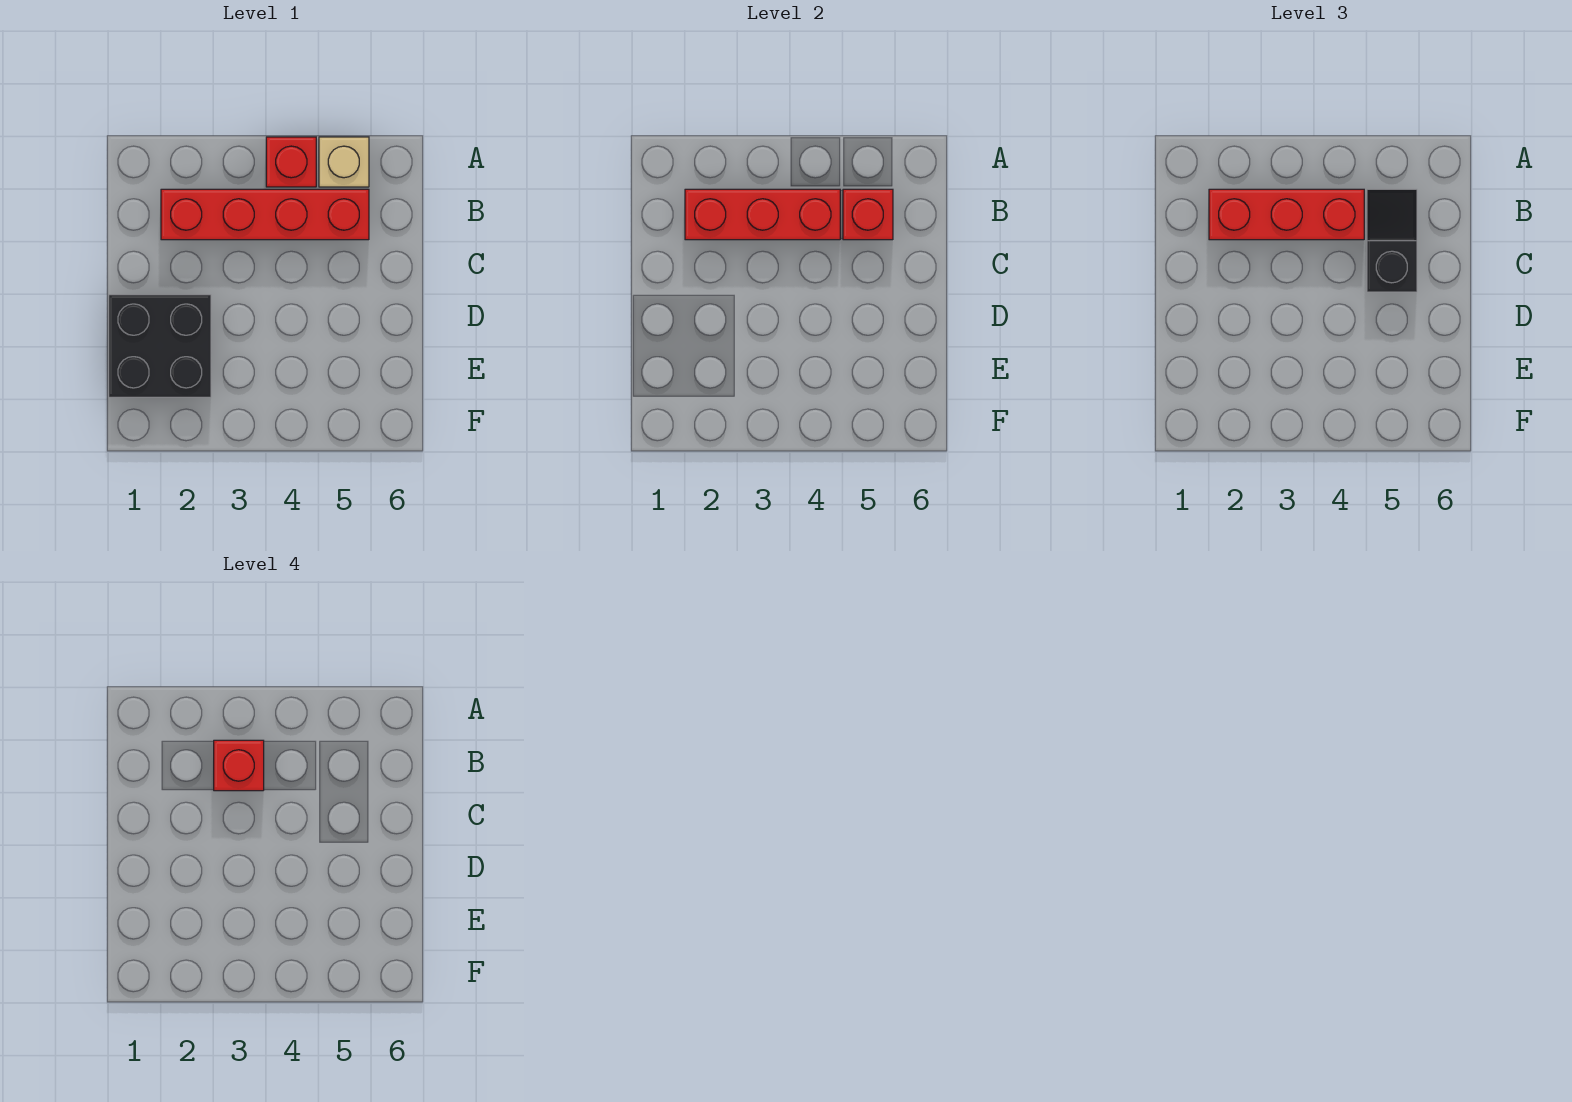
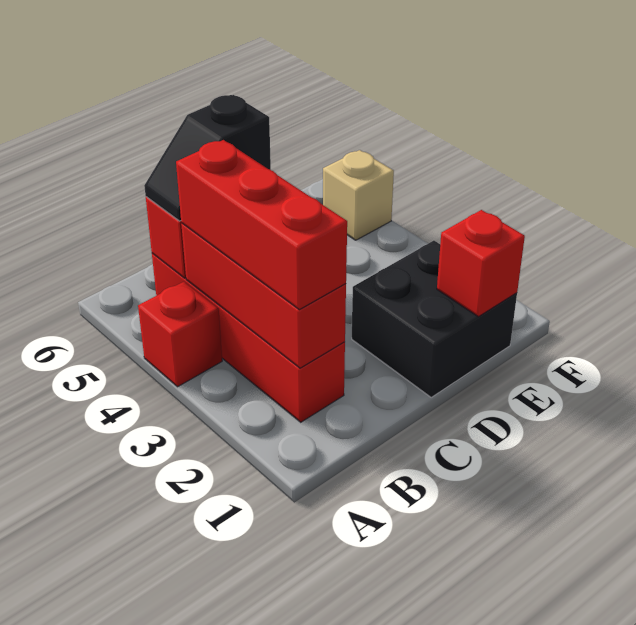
tan 1x1 brick [319,137,369,187] -> tan 1x1 brick moved to [323,150,394,240]
red 1x1 brick [214,740,264,791] -> red 1x1 brick moved to [437,210,525,317]

